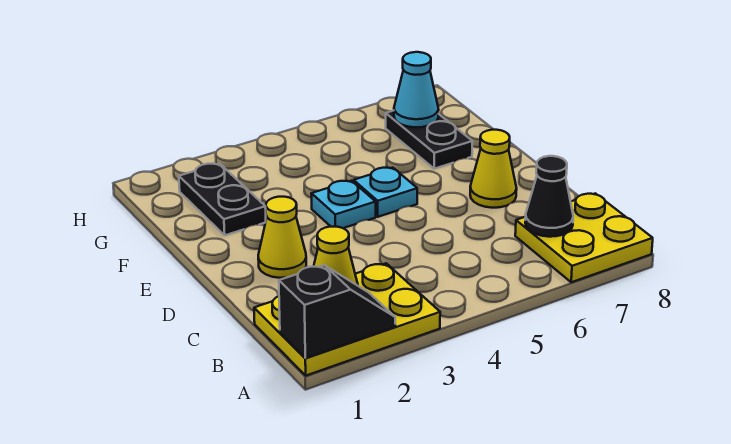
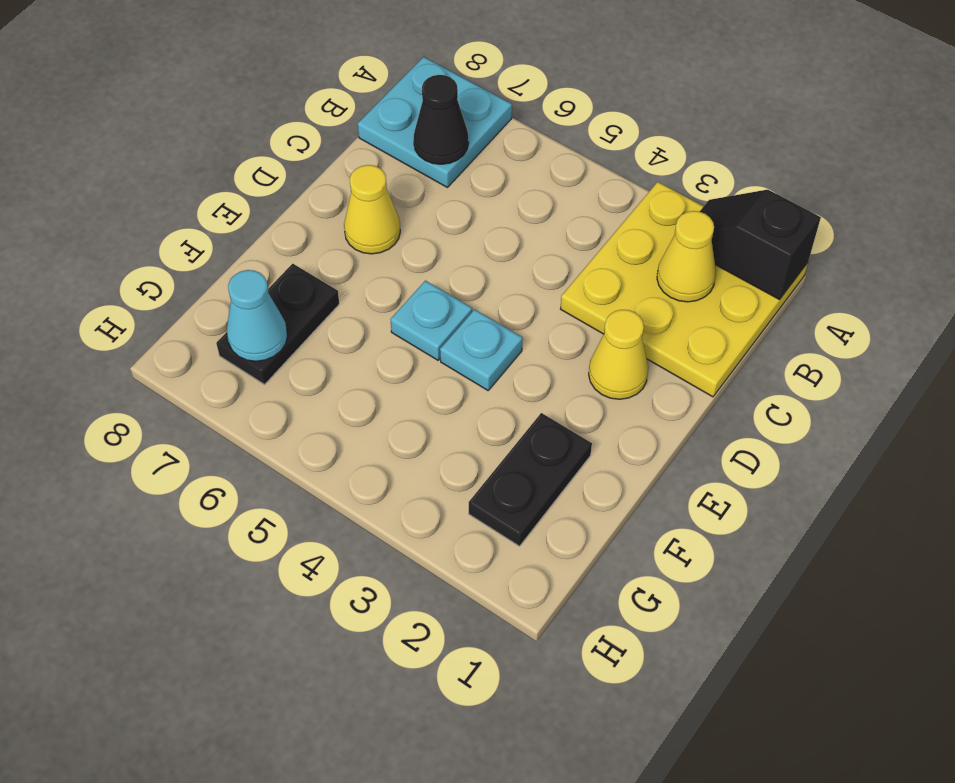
yellow 2x3 plate [254,263,440,376] -> yellow 3x3 plate [561,182,808,397]
yellow 2x2 plate [515,193,653,282] -> cyan 2x2 plate [358,57,512,188]

